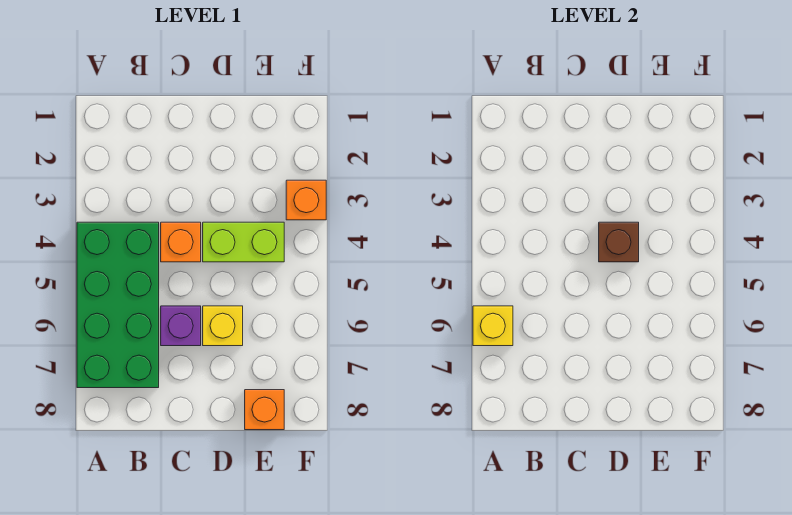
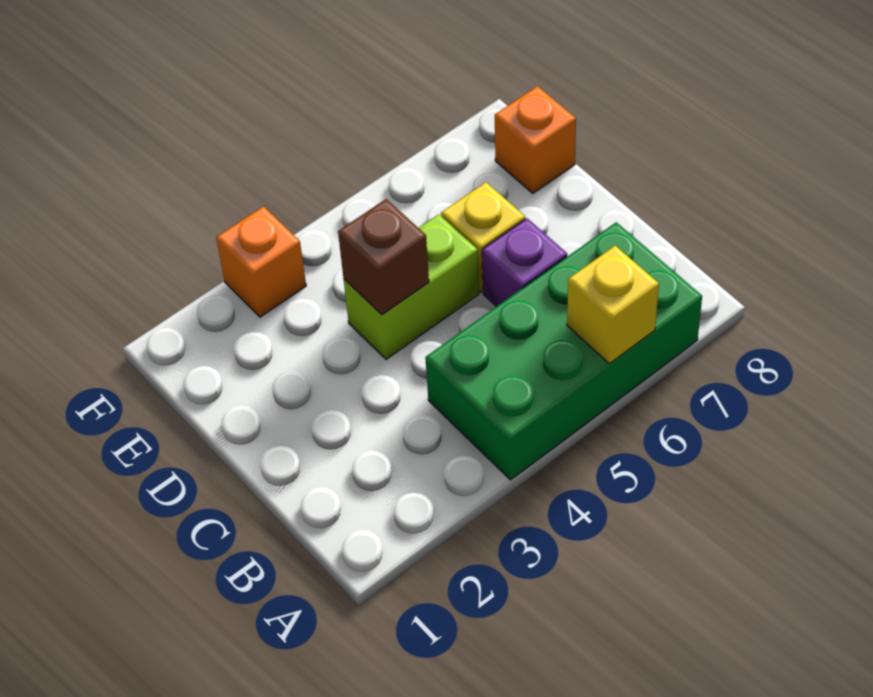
orange 1x1 brick [161,222,201,262] -> none
lime 1x2 brick [203,222,284,262] -> lime 1x2 brick turned to [344,214,479,359]

